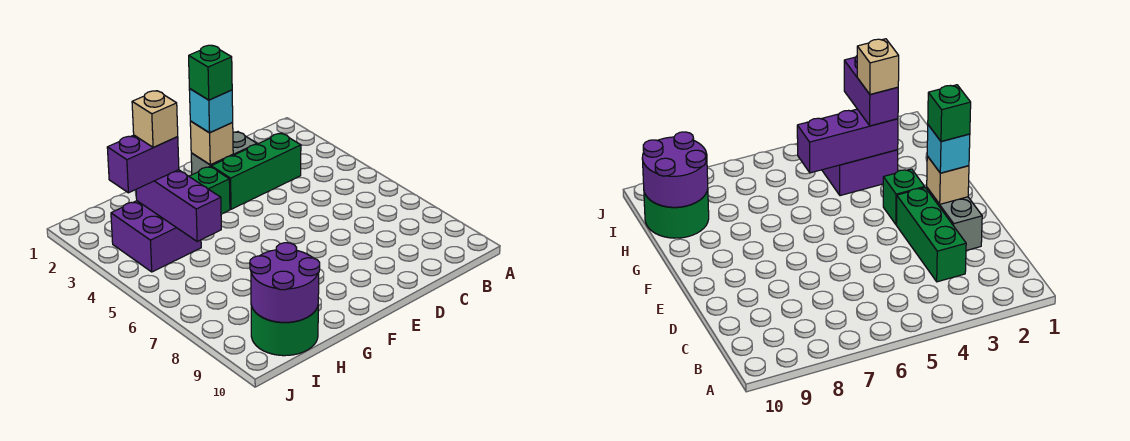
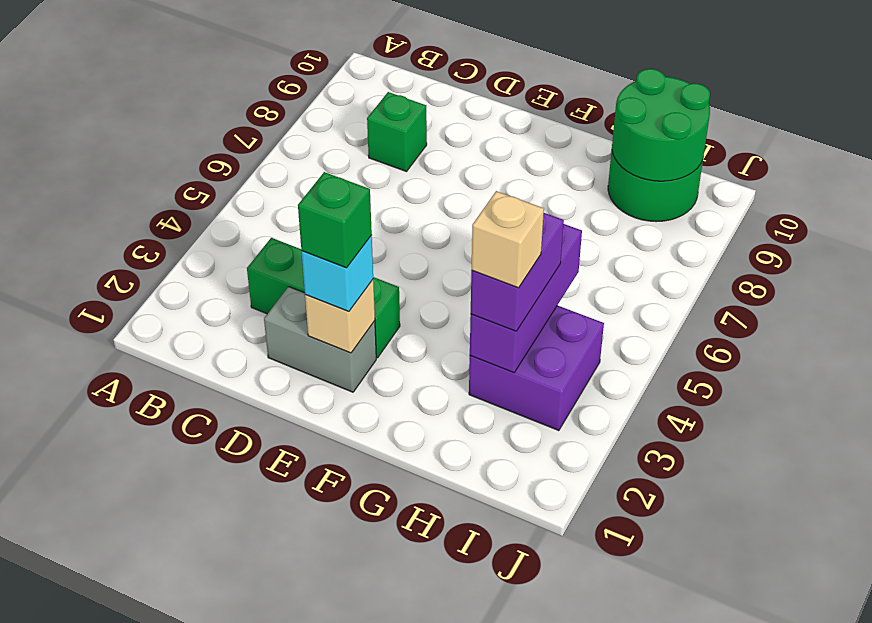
green 1x1 brick [189,167,230,214] -> green 1x1 brick moved to [367,92,427,172]
purple 1x2 brick [107,135,179,193] -> purple 1x2 brick turned to [471,213,564,331]
purple 2x2 round brick [250,243,320,322] -> green 2x2 round brick [612,69,710,181]

